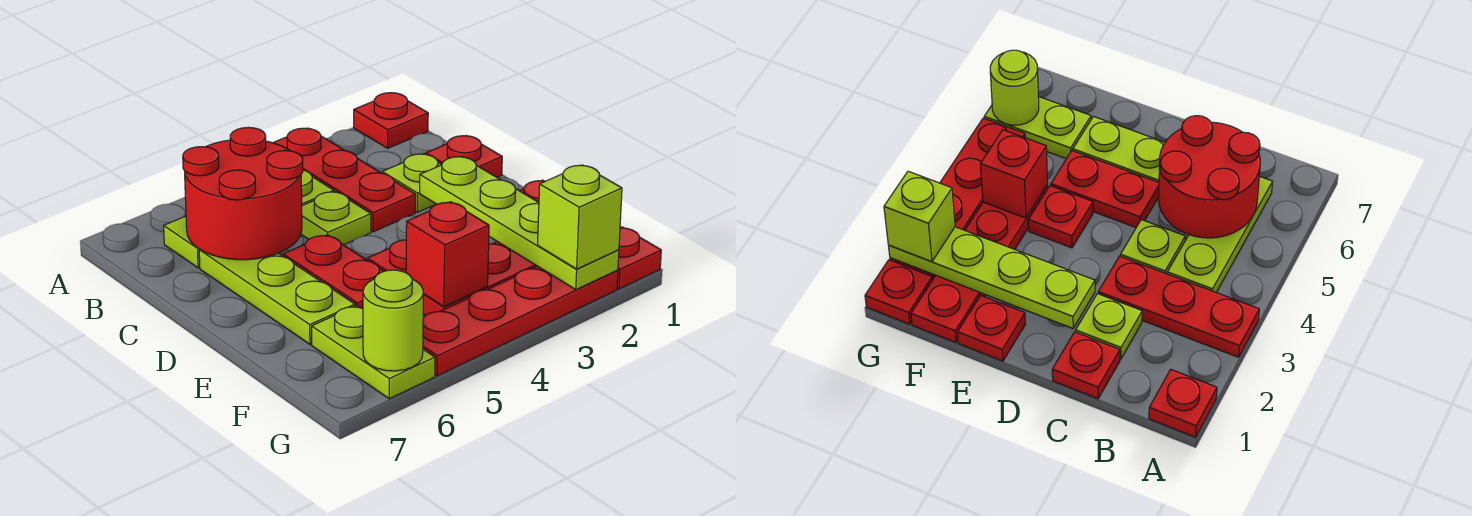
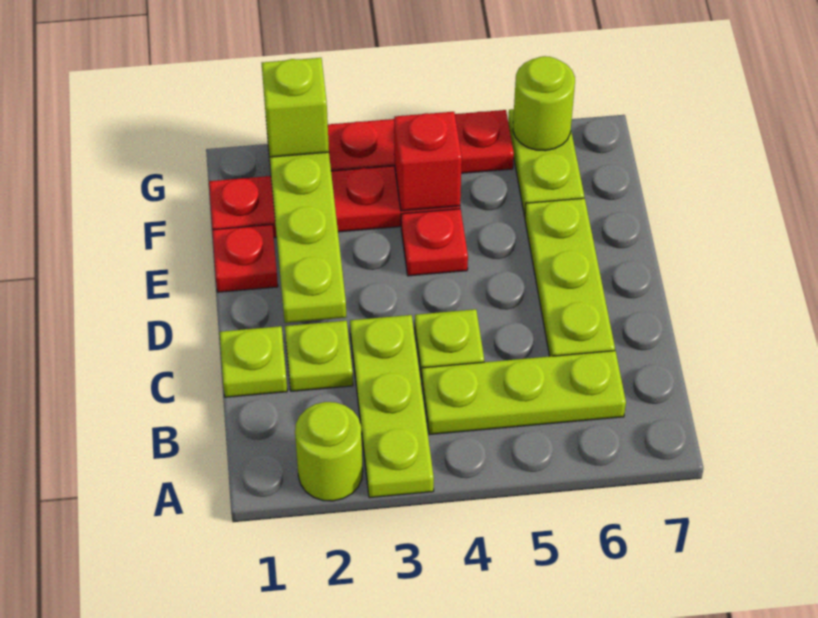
red 1x1 plate [354,93,428,148] -> none
none -> lime 1x1 round brick [295,402,363,501]
red 1x3 plate [273,128,416,232] -> lime 1x3 plate [350,315,434,498]
red 2x2 round brick [183,127,303,260] -> none
red 1x1 plate [426,136,502,177] -> lime 1x1 plate [219,326,287,397]
red 1x2 plate [283,235,384,308] -> none
red 1x1 plate [617,227,661,289] -> none

